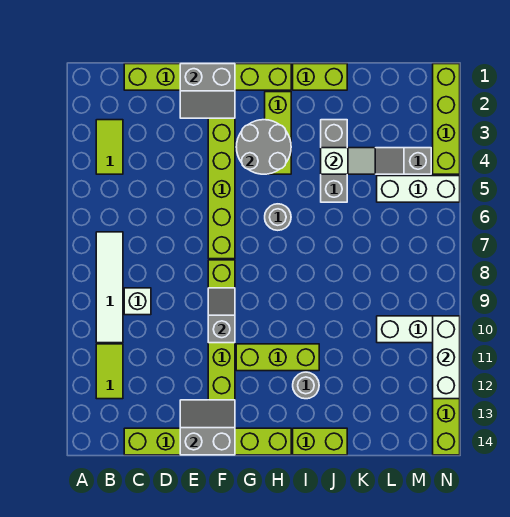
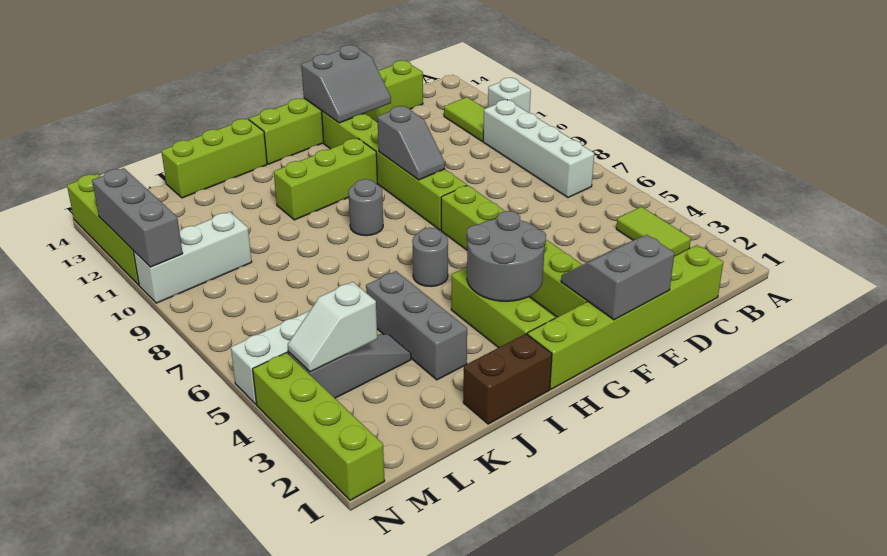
white 1x4 tile [96,232,123,343] -> white 1x4 brick [483,100,594,198]
white 1x1 brick [124,288,151,315] -> white 1x1 brick moved to [488,78,531,113]
lime 1x2 brick [293,64,347,90] -> brown 1x2 brick [463,334,552,424]
grey 1x1 round brick [293,372,319,399] -> grey 1x1 round brick moved to [348,179,383,236]
lime 1x2 brick [293,428,347,455] -> lime 1x3 brick [161,119,267,198]
white 1x2 slope [321,148,375,174] -> white 1x2 slope moved to [288,282,377,372]
white 1x3 brick [433,316,460,399] -> grey 1x3 brick [92,168,183,267]

